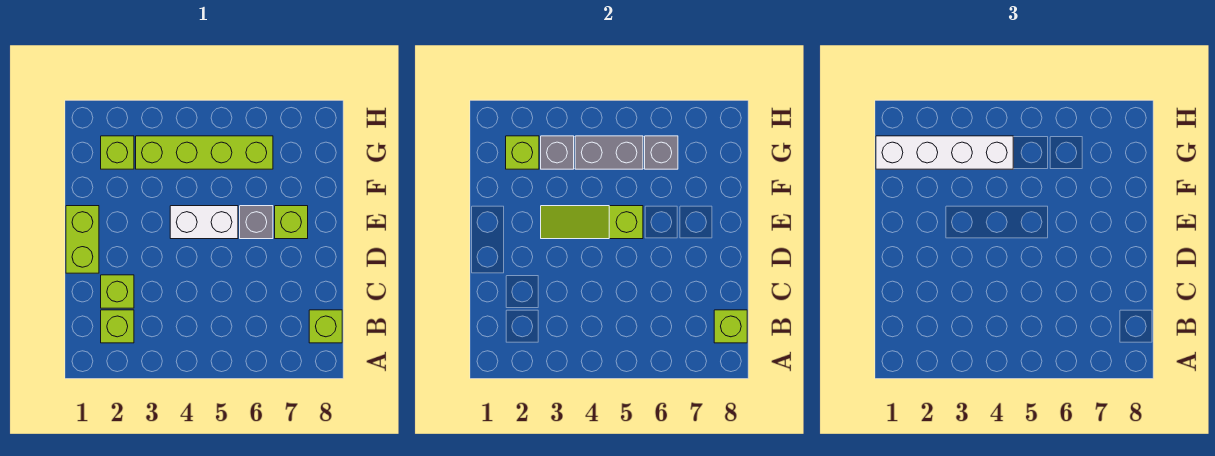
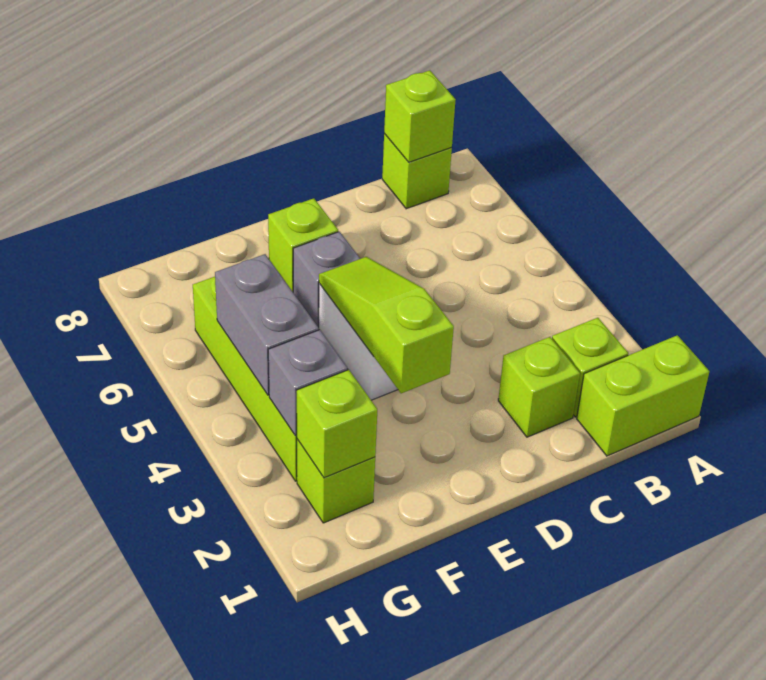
lime 1x2 brick [66,206,99,273] -> lime 1x2 brick moved to [577,335,709,456]
lime 1x3 slope [541,206,643,239] -> lime 1x3 slope turned to [319,257,454,393]
white 1x4 brick [876,136,1013,169] -> none
grey 1x1 brick [645,136,678,169] -> none

